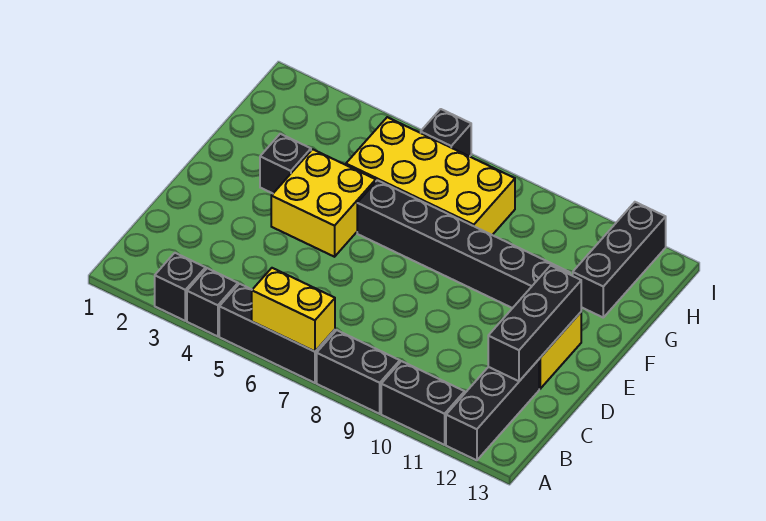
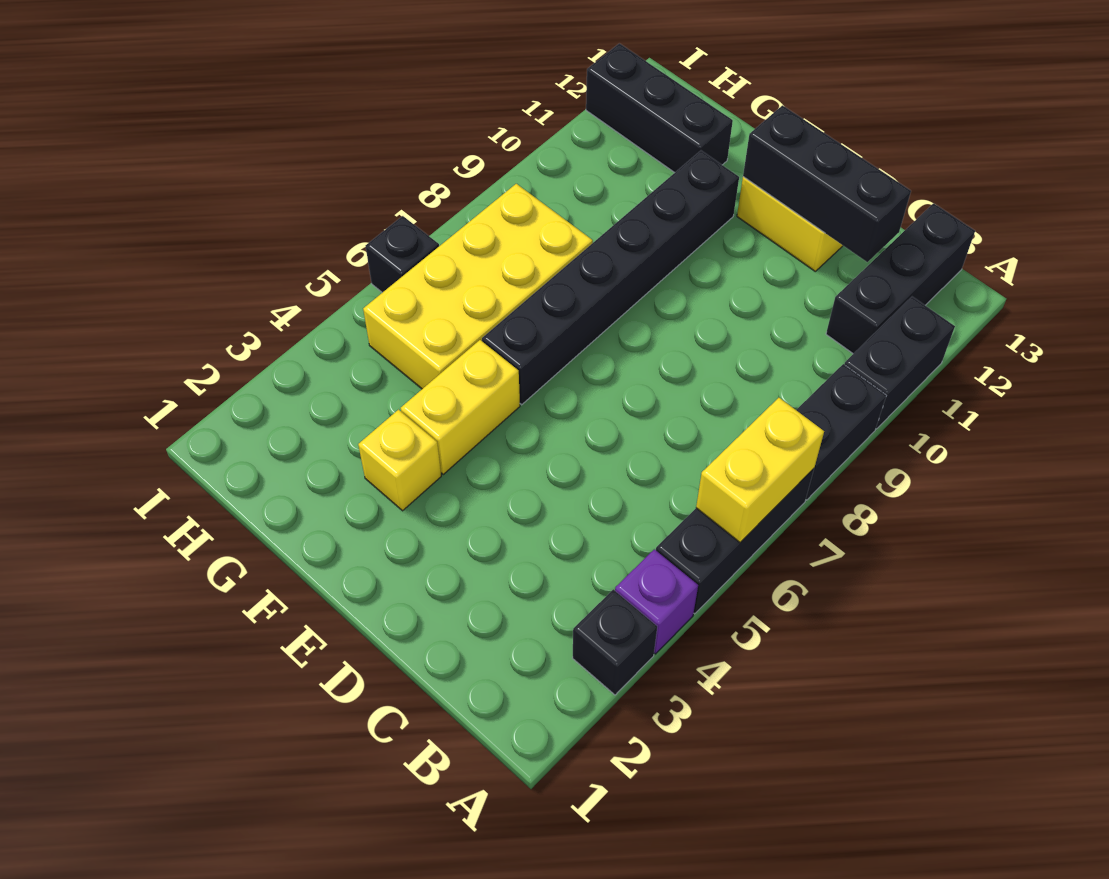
black 1x1 brick [187,268,238,336] -> purple 1x1 brick [615,549,698,654]
black 1x3 brick [446,360,539,460] -> black 1x3 brick turned to [826,203,975,354]
yellow 2x2 brick [271,149,376,257] -> yellow 1x2 brick [401,340,520,474]
black 1x1 brick [260,134,311,193] -> yellow 1x1 brick [358,410,441,511]

